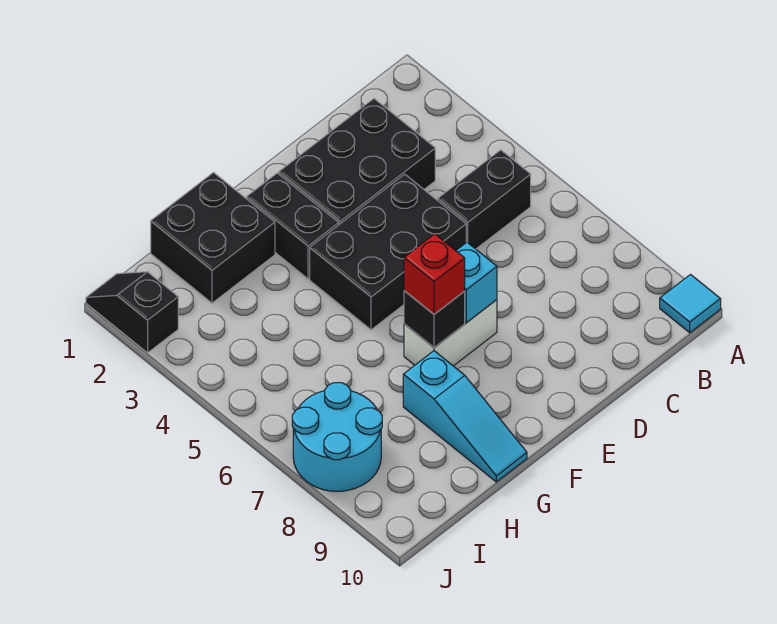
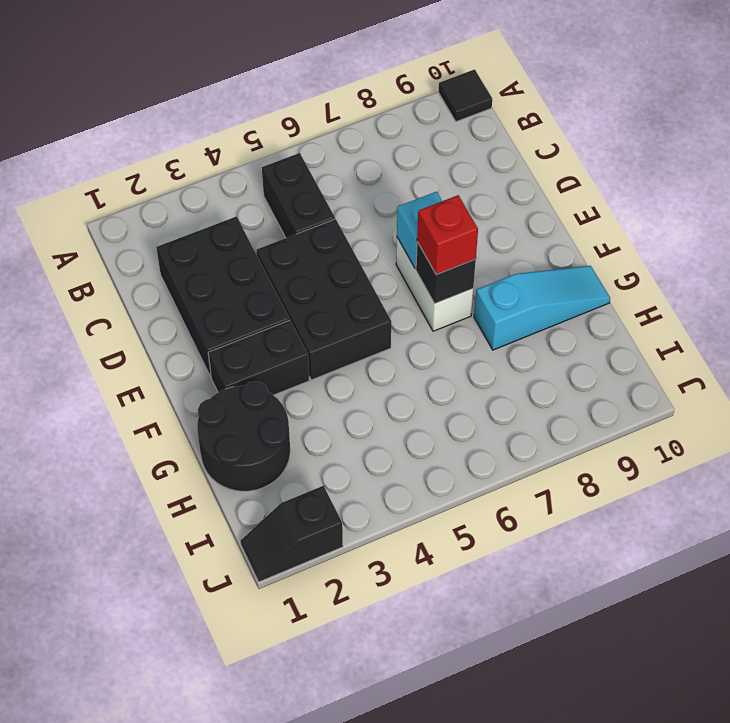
cyan 1x1 tile [660,275,721,333] -> black 1x1 tile [438,69,492,122]
black 2x2 brick [151,173,275,303] -> black 2x2 round brick [197,381,290,491]
cyan 2x2 round brick [292,383,382,491] -> none

